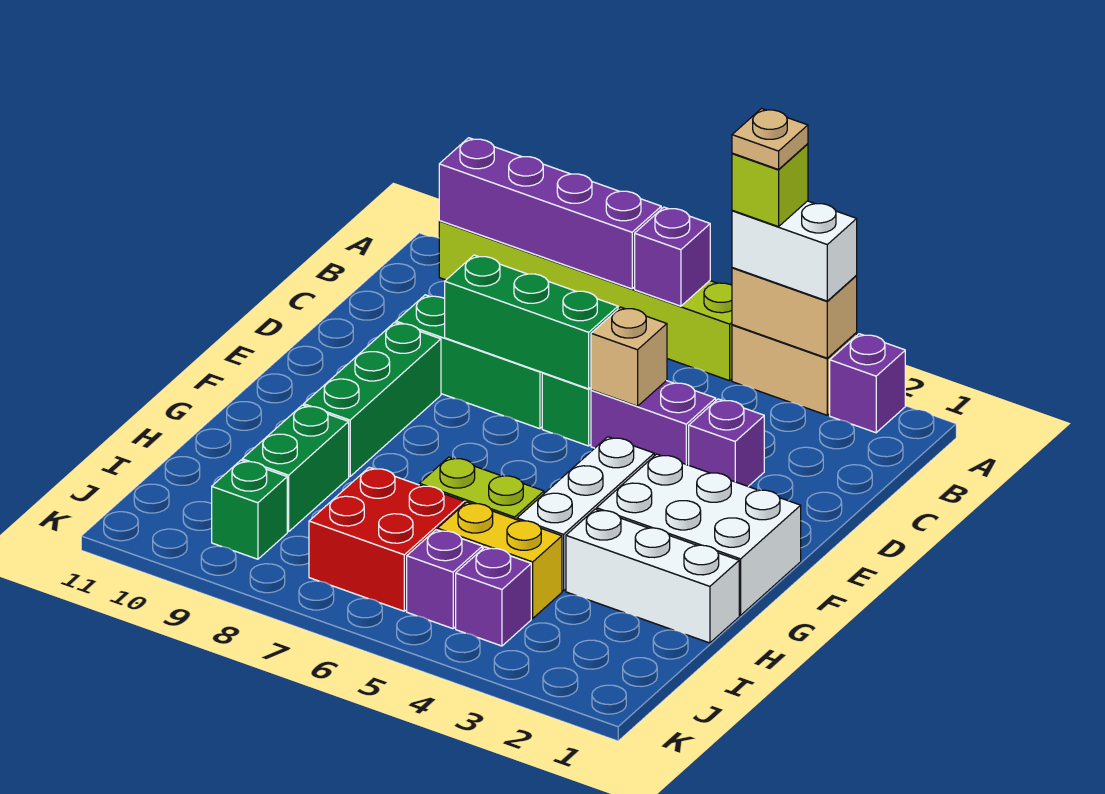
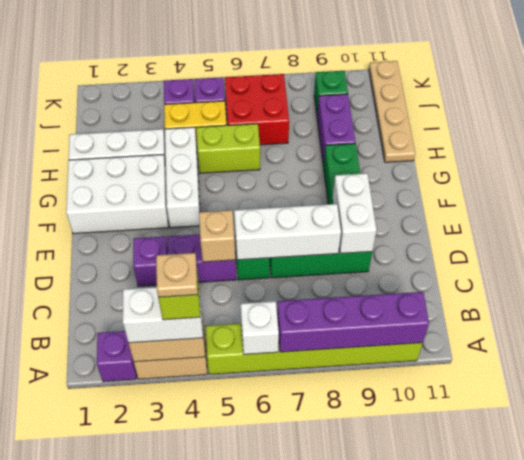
purple 1x1 brick [635,207,710,306] -> white 1x1 brick [241,301,279,355]
green 1x3 brick [445,255,618,389] -> white 1x3 brick [234,204,341,260]
none -> white 1x2 brick [333,173,376,253]
green 1x2 brick [242,405,349,532] -> purple 1x2 brick [317,94,356,166]
none -> tan 1x4 plate [369,61,415,162]

